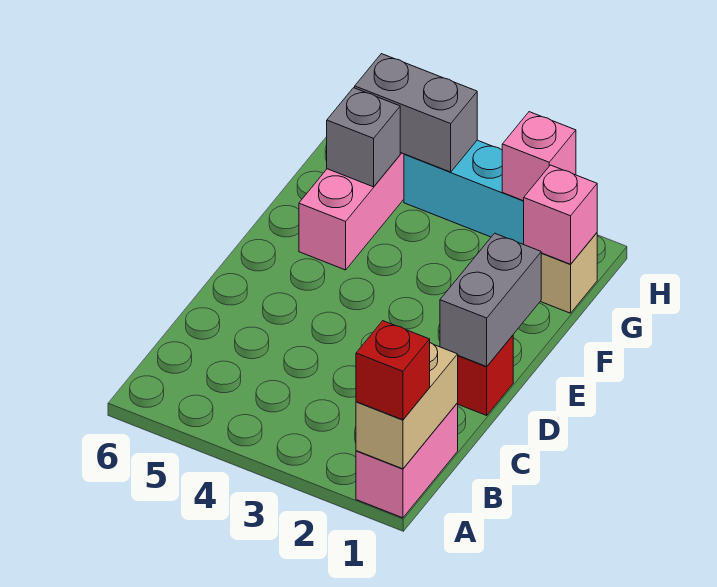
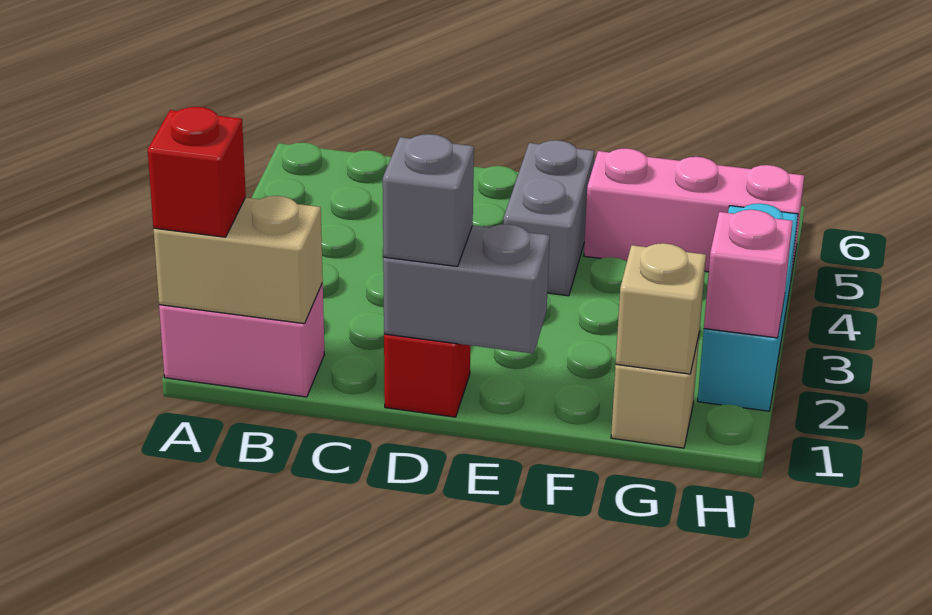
pink 1x1 brick [524,165,597,264] -> tan 1x1 brick [616,243,706,374]
grey 1x1 brick [327,88,400,187] -> grey 1x1 brick moved to [383,134,474,266]
grey 1x2 brick [355,54,477,172] -> grey 1x2 brick moved to [504,140,594,296]

